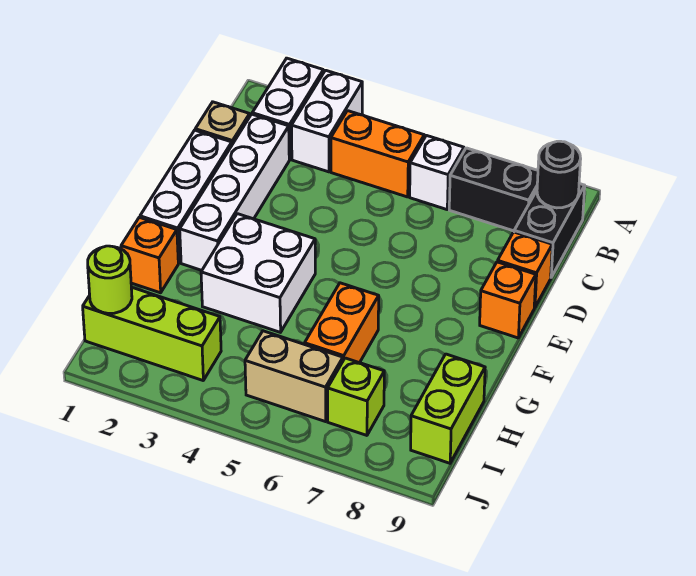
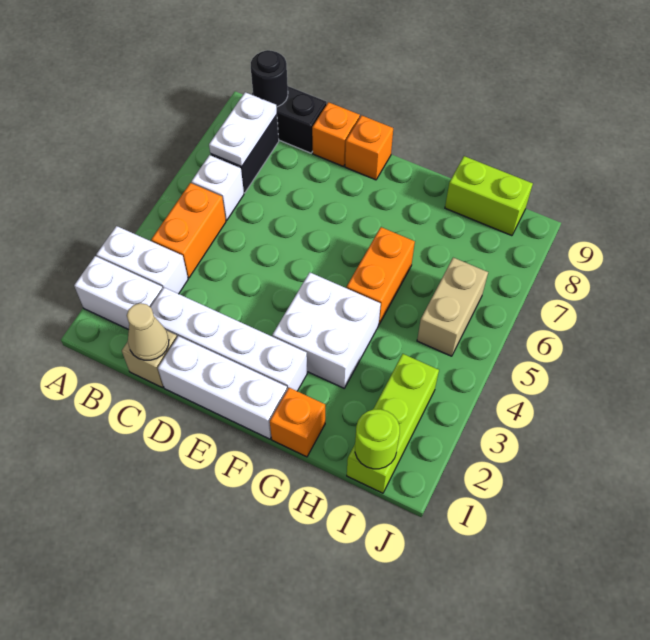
none -> white 1x2 plate [209,92,277,166]
none -> tan 1x1 cone [127,303,169,360]
orange 1x2 brick [305,283,379,363] -> orange 1x2 brick turned to [347,227,415,324]
lime 1x1 brick [328,358,384,435] -> none

